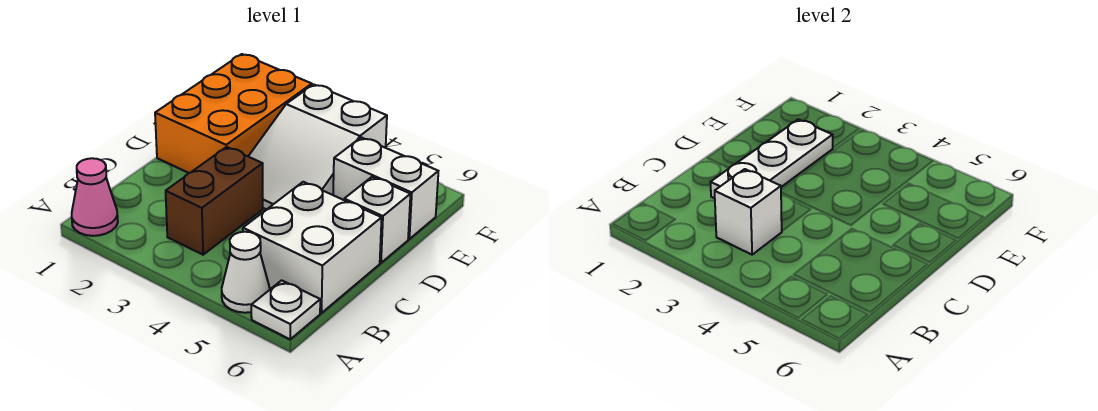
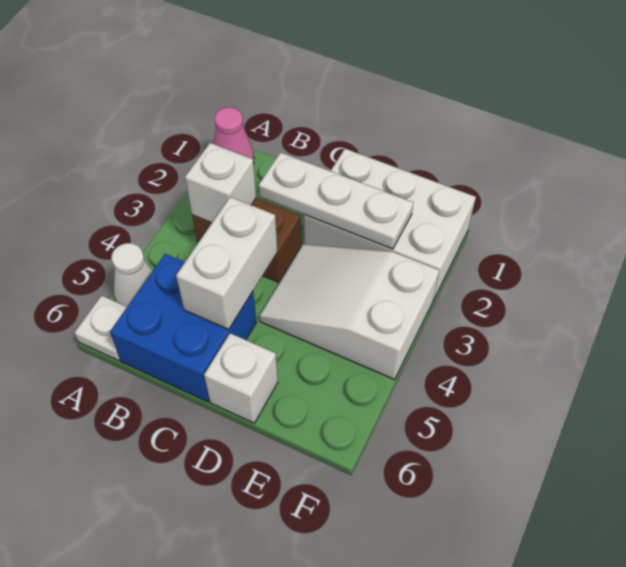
white 2x2 brick [243,182,382,313] -> blue 2x2 brick [110,254,256,402]
orange 2x3 brick [155,54,312,173] -> white 2x3 brick [304,149,476,300]
white 1x2 brick [333,137,438,239] -> white 1x2 brick moved to [176,197,277,329]

